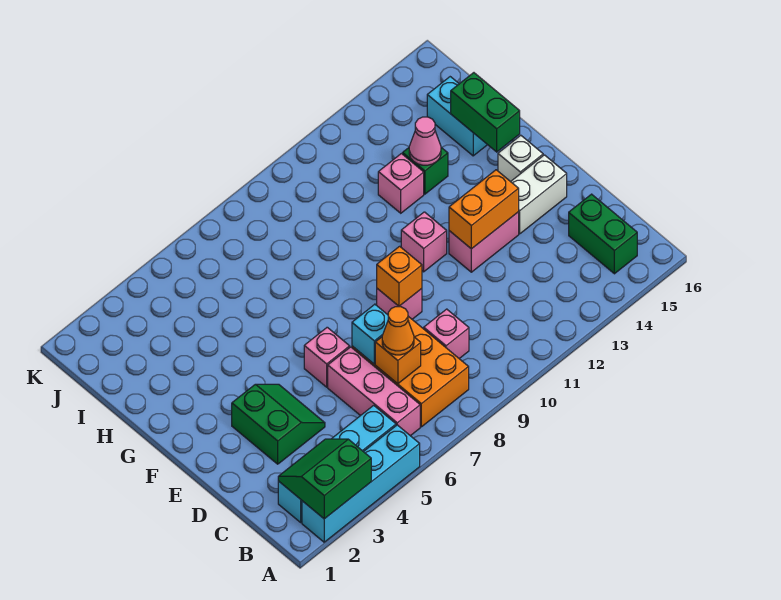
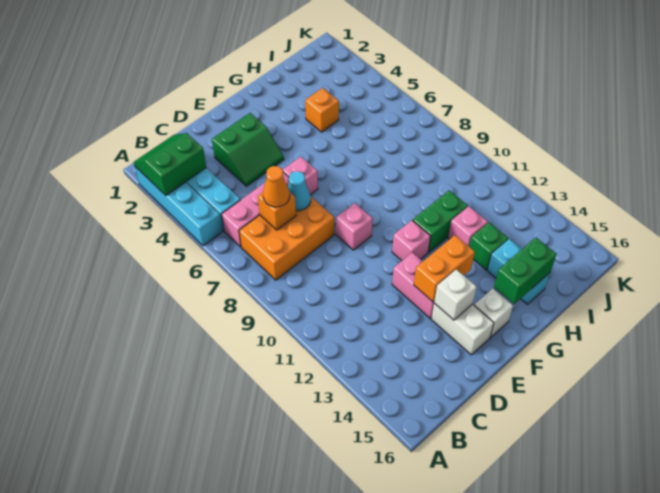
green 2x2 slope [278,439,371,519] -> green 2x2 slope turned to [133,133,206,195]
green 1x2 brick [569,194,637,274] -> green 1x2 brick moved to [413,190,468,252]
pink 1x1 brick [424,309,469,359] -> none
cyan 1x1 brick [352,304,388,364] -> cyan 1x1 cone [288,171,311,211]
orange 1x1 brick [377,246,422,306] -> orange 1x1 brick moved to [305,88,339,132]
orange 1x2 brick [449,170,519,249] -> orange 1x2 brick turned to [414,235,475,302]
none -> white 1x1 brick [434,269,477,320]
pink 1x1 cone [409,117,441,165] -> none
cyan 1x2 brick [427,77,487,156] -> cyan 1x2 brick turned to [488,239,550,304]

